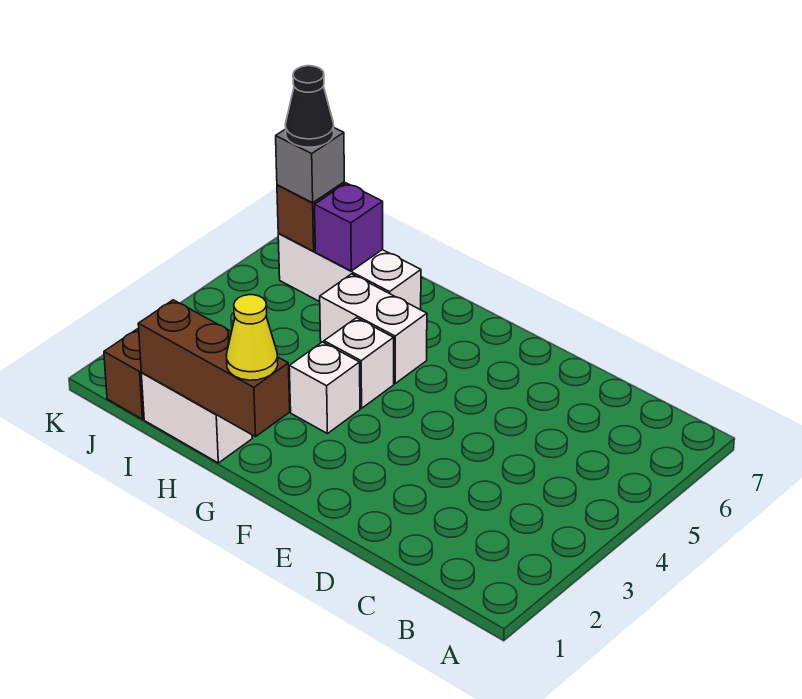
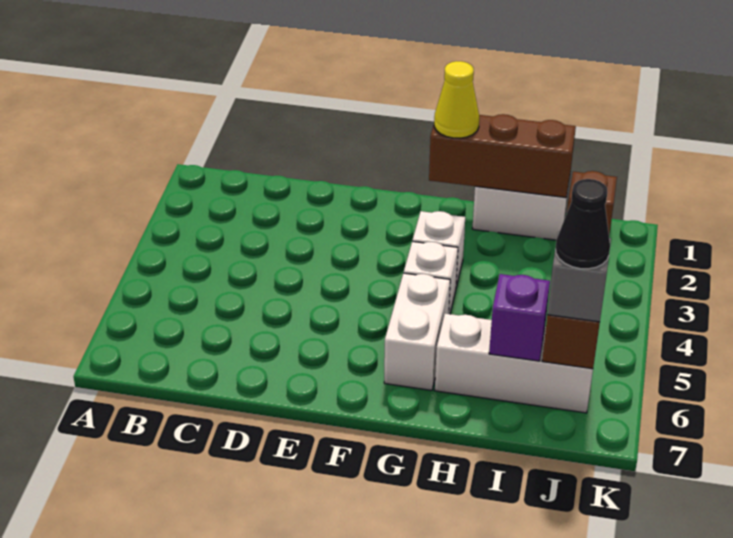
white 1x2 brick [320,274,427,383] -> white 1x2 brick turned to [384,273,450,390]

